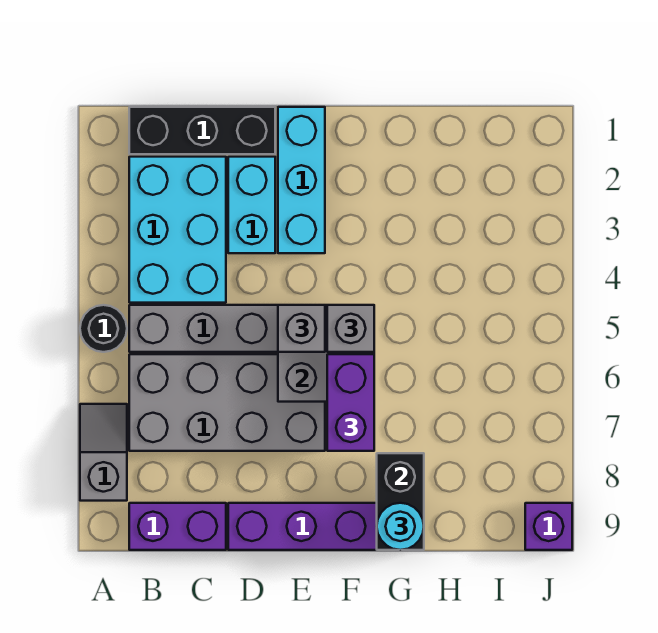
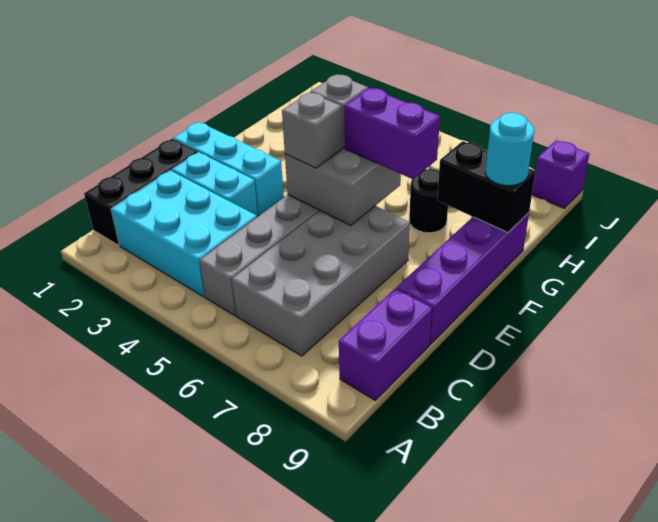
black 1x1 round brick [80,305,127,352] -> black 1x1 round brick moved to [409,169,448,233]
grey 1x2 slope [80,404,127,501] -> none

